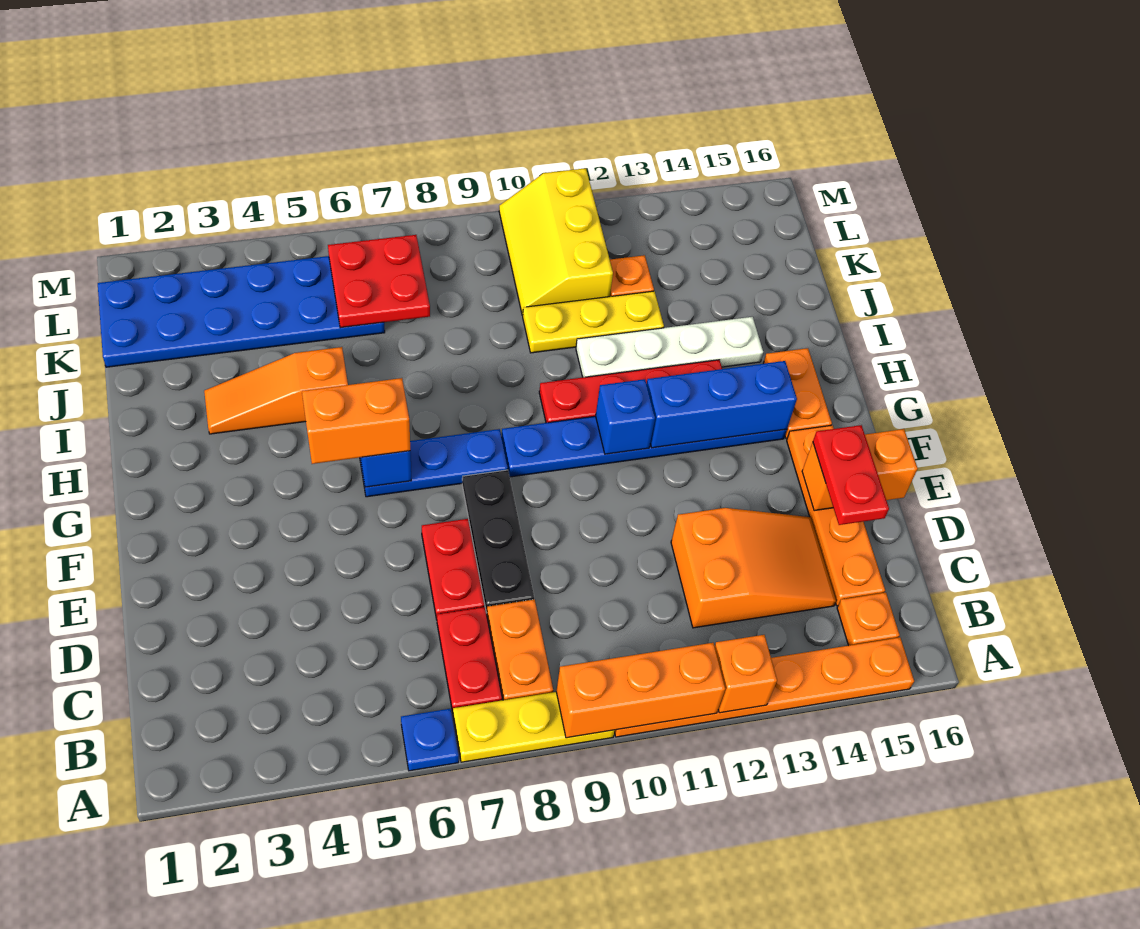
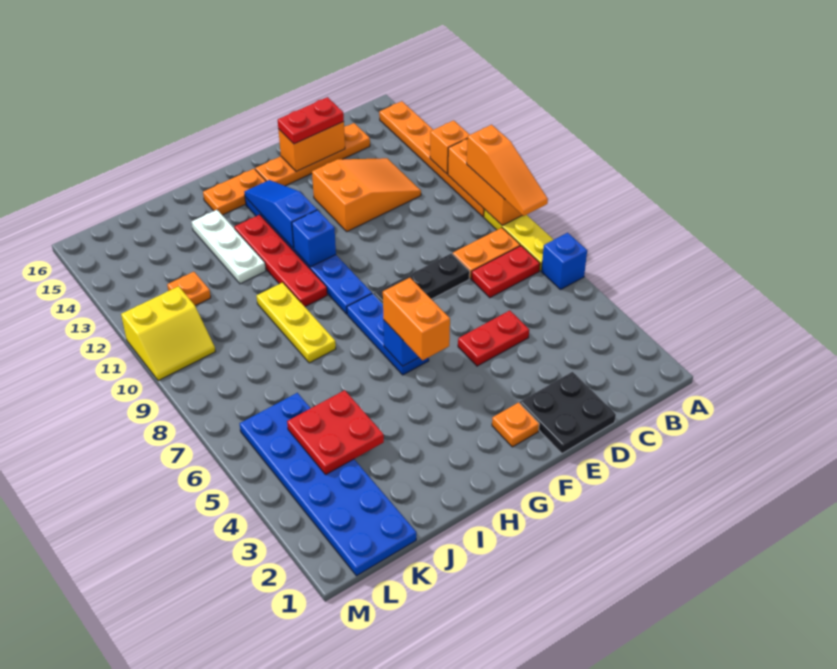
blue 1x1 plate [401,709,459,771] -> blue 1x1 brick [541,233,587,289]
orange 1x1 plate [837,593,900,646] -> orange 1x1 plate moved to [492,402,539,447]
orange 2x3 slope [671,508,836,628] -> orange 2x3 slope turned to [312,158,421,231]
none -> black 2x2 plate [520,372,616,453]
red 1x2 plate [422,519,484,620] -> red 1x2 plate moved to [458,311,529,366]
orange 1x2 brick [802,429,918,511] -> orange 1x2 brick turned to [278,122,345,171]
blue 1x3 brick [647,361,797,448] -> blue 1x3 slope [244,180,317,248]
orange 1x3 slope [204,347,348,434] -> orange 1x3 slope moved to [467,125,548,216]
white 1x4 plate [576,317,763,377] -> white 1x3 plate [192,210,266,284]
yellow 1x3 plate [522,291,664,353] -> yellow 1x3 plate moved to [257,282,336,363]
red 2x2 plate [328,235,430,328] -> red 2x2 plate moved to [287,390,384,474]
yellow 2x3 slope [499,168,613,315] -> yellow 2x2 slope [121,286,215,381]

